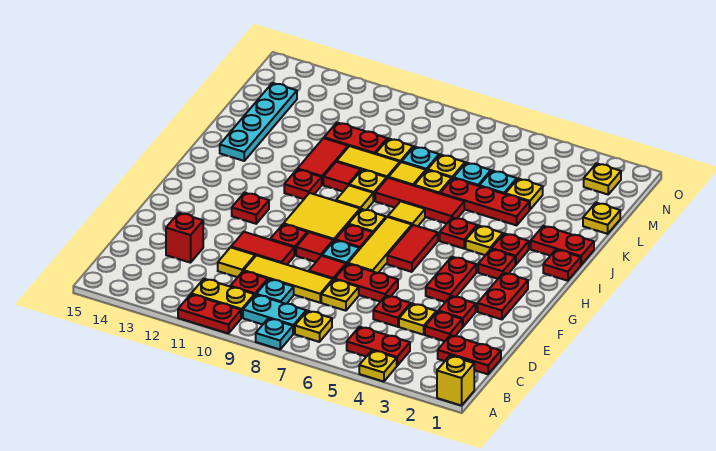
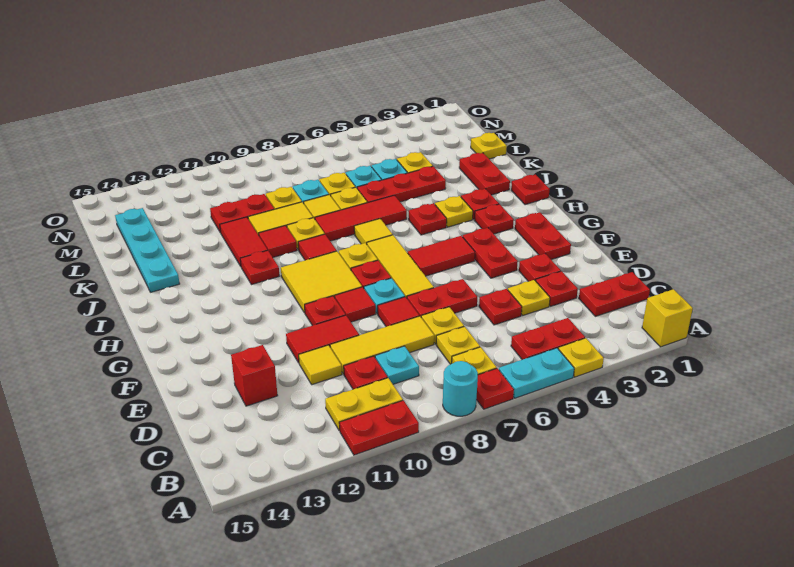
cyan 1x1 plate [256,318,293,349] -> cyan 1x1 round brick [443,361,478,416]
cyan 1x2 plate [243,295,306,334] -> cyan 1x2 plate moved to [499,348,574,398]
red 1x2 tile [387,225,438,272] -> red 1x2 tile turned to [408,236,475,276]
red 1x1 plate [232,192,269,224] -> red 1x1 plate moved to [476,368,514,409]
yellow 1x1 tile [336,186,373,210] -> red 1x1 tile [298,234,337,260]
red 1x2 plate [531,226,594,265] -> red 1x2 plate turned to [459,153,510,195]
yellow 1x1 plate [584,163,621,194] -> yellow 1x1 plate moved to [436,327,480,364]

